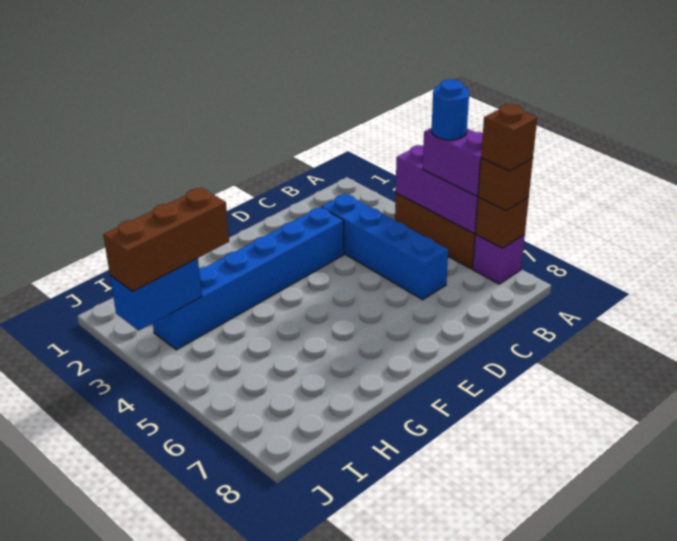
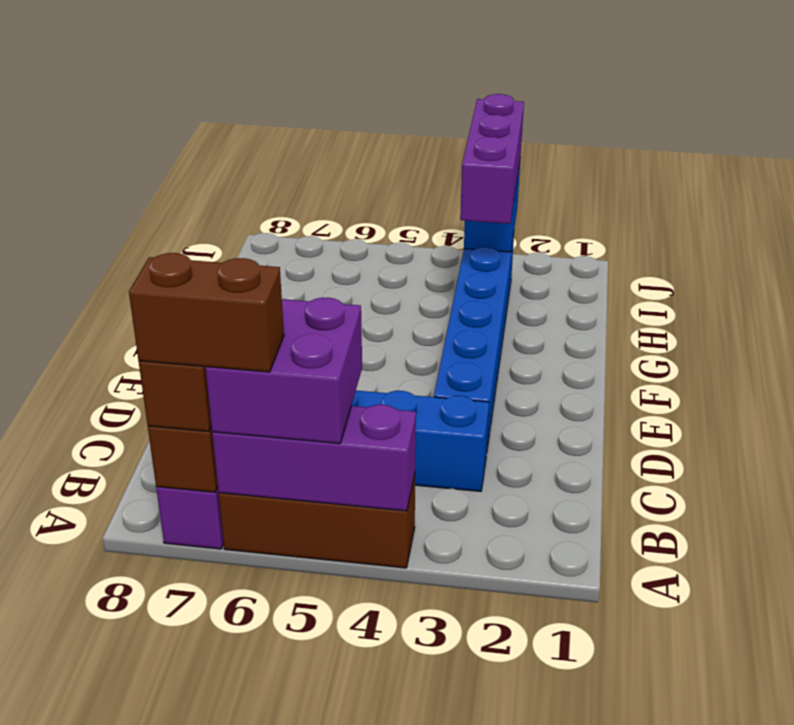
purple 1x2 brick [423,128,483,196] -> purple 2x2 brick [205,298,362,444]
blue 1x1 round brick [432,79,469,140] -> none
brown 1x1 brick [481,104,537,171] -> brown 1x2 brick [129,253,284,372]
brown 1x3 brick [103,188,229,291] -> purple 1x3 brick [460,94,524,224]

